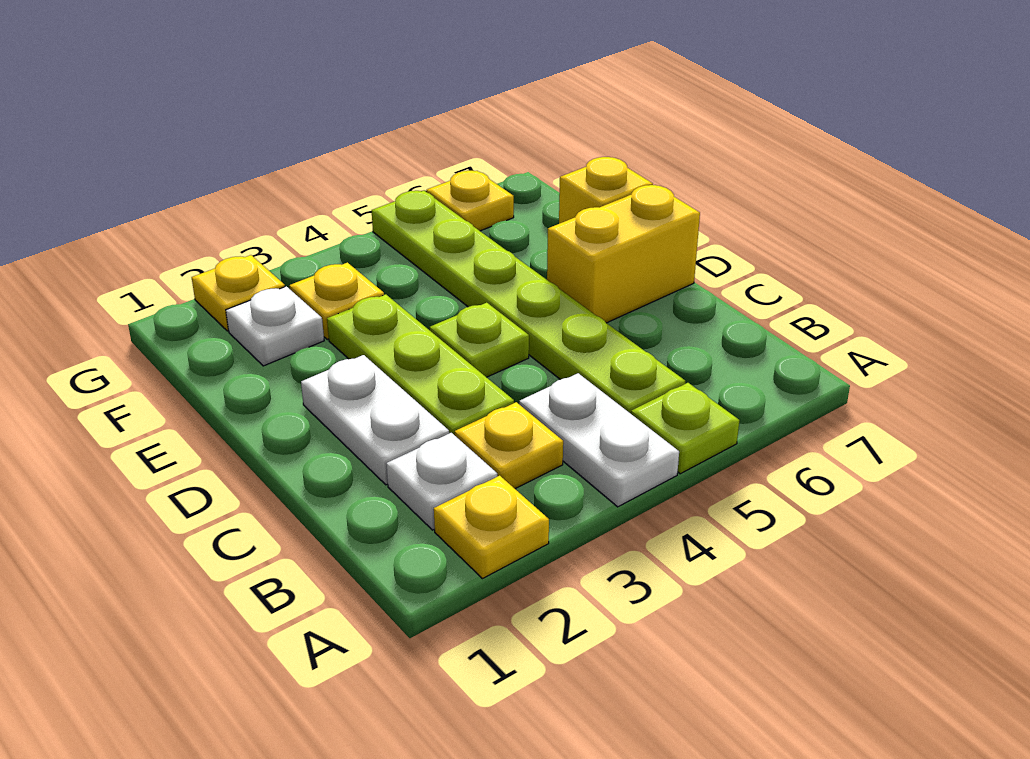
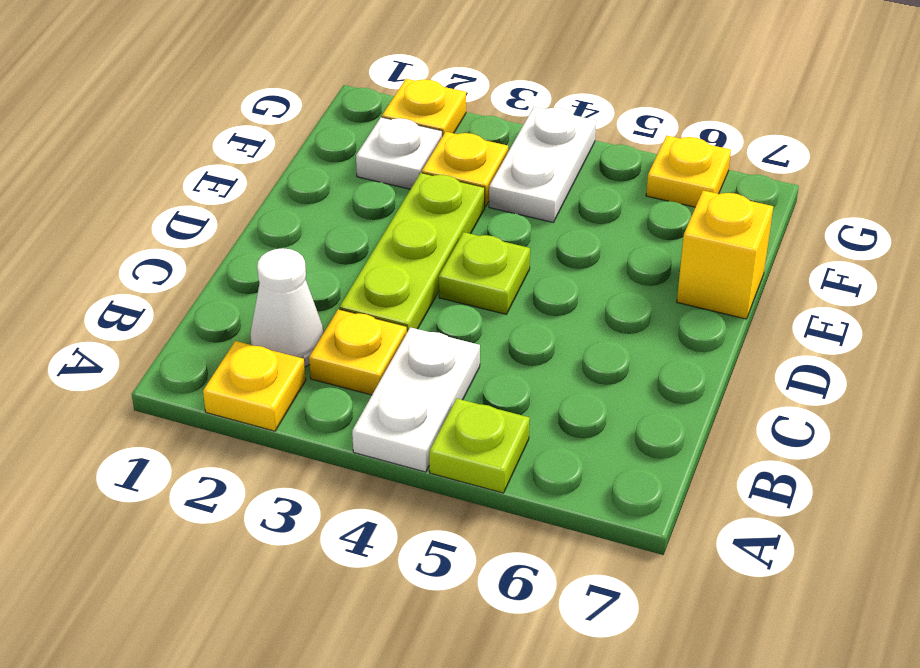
white 1x1 plate [386,433,497,530] -> white 1x1 cone [250,248,324,367]
lime 1x6 plate [372,191,685,414] -> none
white 1x2 plate [301,355,449,485] -> white 1x2 plate moved to [489,107,596,222]
yellow 1x2 brick [547,185,700,323] -> none

